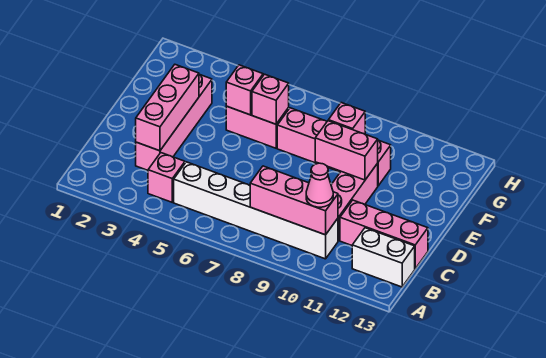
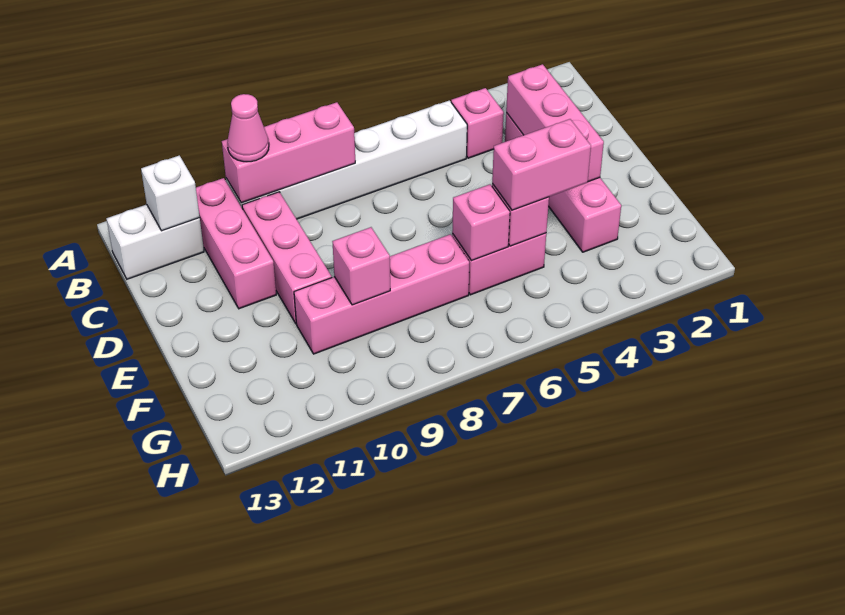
none -> white 1x1 brick [141,155,200,231]
pink 1x3 brick [340,200,428,269] -> pink 1x3 brick turned to [196,178,276,309]
pink 1x2 brick [315,121,378,180] -> pink 1x2 brick moved to [492,119,591,210]

